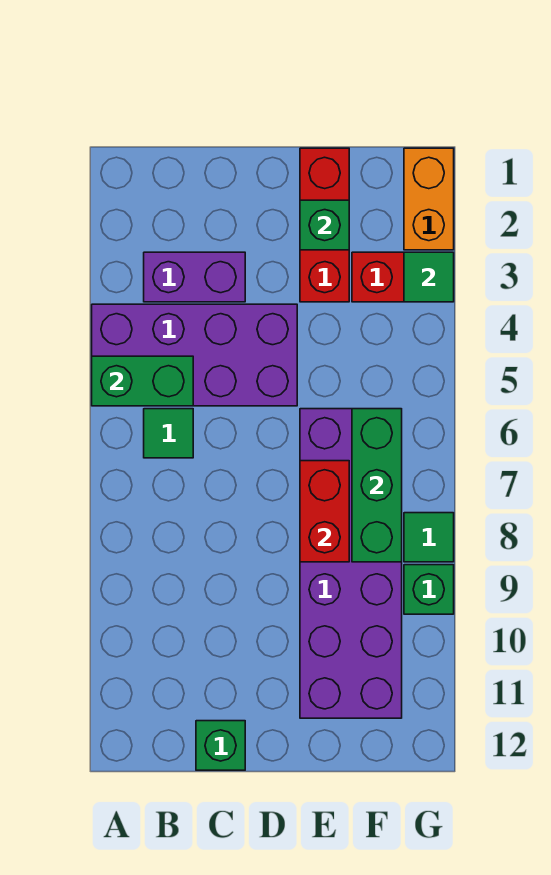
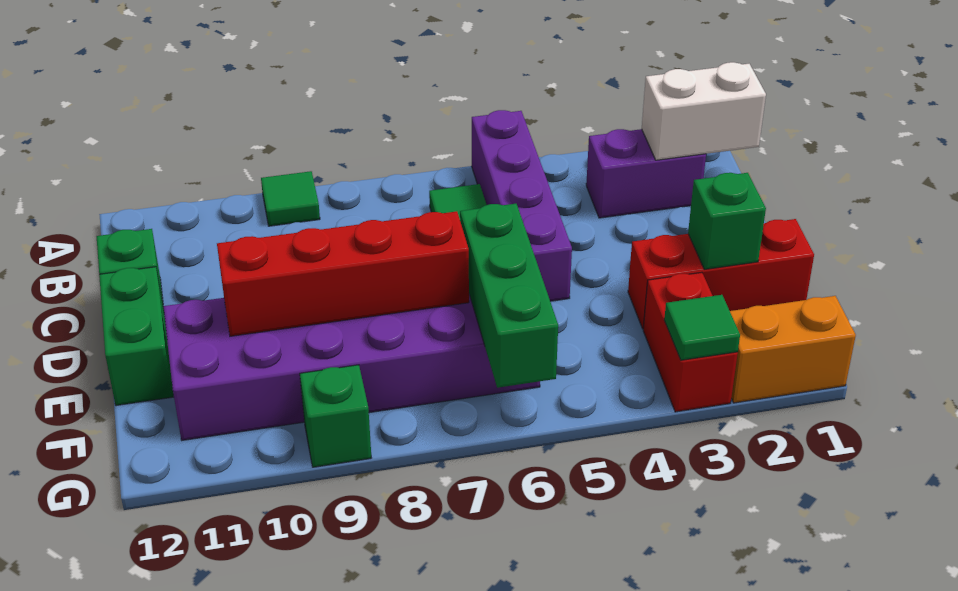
purple 2x4 brick [92,304,297,406] -> purple 1x4 brick [472,110,572,301]
green 1x2 brick [92,356,193,406] -> green 1x2 brick moved to [99,267,173,406]
none -> white 1x2 brick [642,62,766,160]
purple 1x2 brick [144,252,245,302] -> purple 1x2 brick turned to [586,129,706,218]
red 1x2 brick [300,461,349,562] -> red 1x4 brick [217,211,469,336]
green 1x3 brick [352,409,402,562] -> green 1x3 brick turned to [460,204,558,388]
green 1x1 tile [404,513,454,562] -> green 1x1 tile moved to [261,171,320,226]

